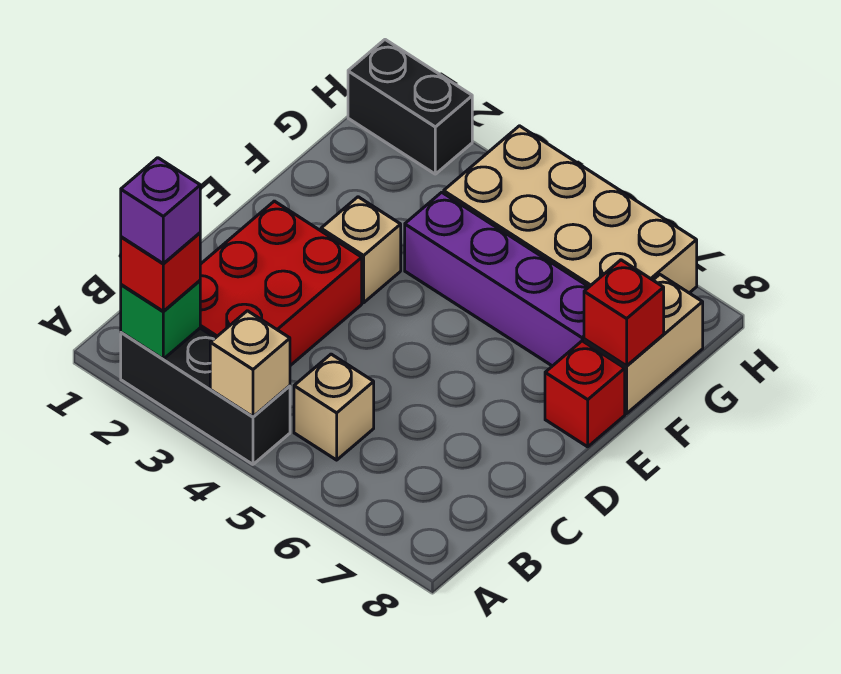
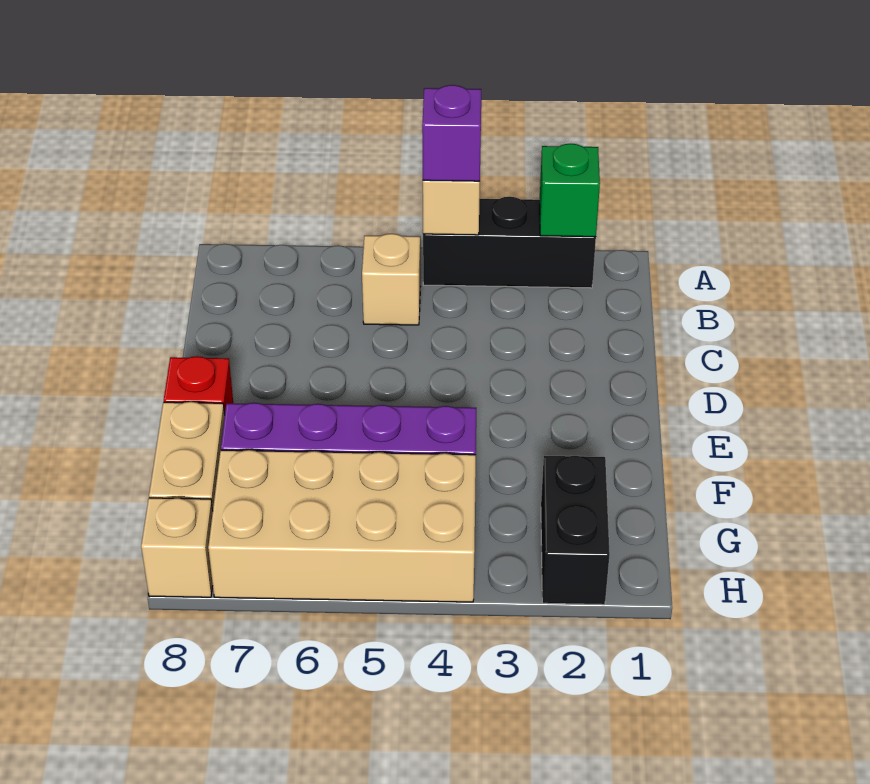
red 1x1 brick [121,233,200,311] -> none
purple 1x1 brick [121,158,200,263] -> purple 1x1 brick moved to [422,85,481,182]
red 2x3 brick [200,201,362,366] -> none
tan 1x1 brick [321,197,401,303] -> tan 1x1 brick moved to [141,498,213,597]
red 1x1 brick [584,260,664,366] -> none
black 1x2 brick [348,40,472,174] -> black 1x2 brick turned to [541,456,610,605]

